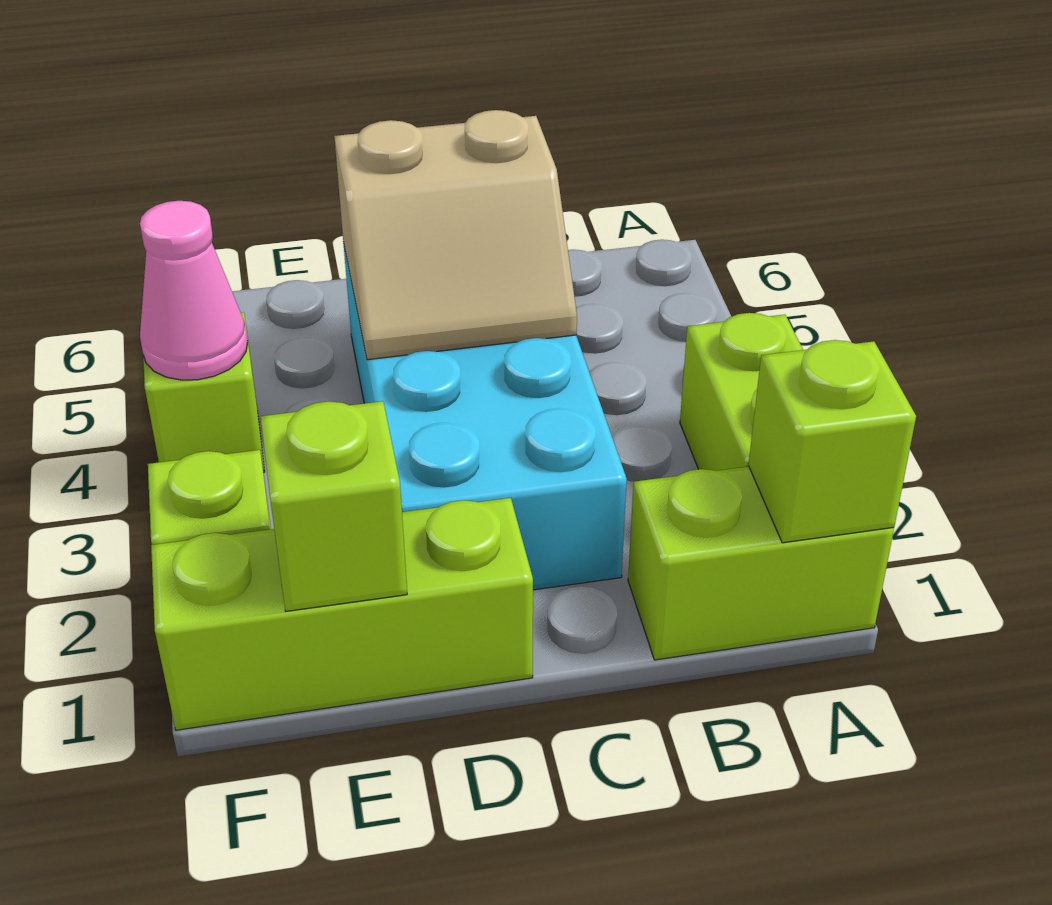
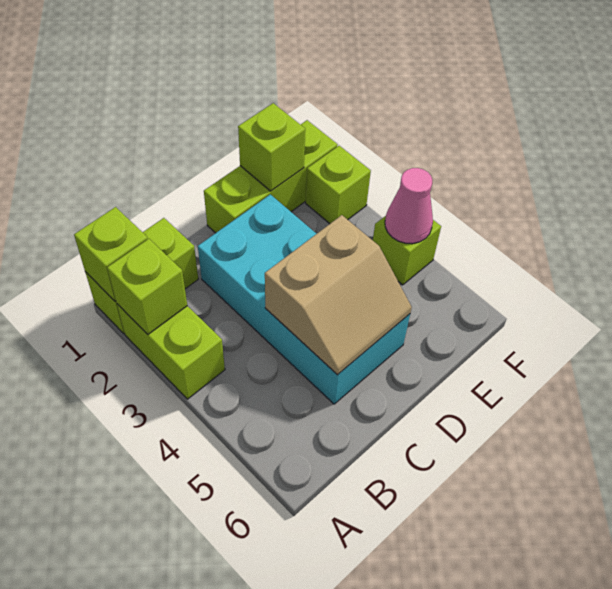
none -> lime 1x1 brick [107,239,187,334]
tan 2x2 slope [334,110,577,360] -> tan 2x2 slope turned to [265,215,412,375]

